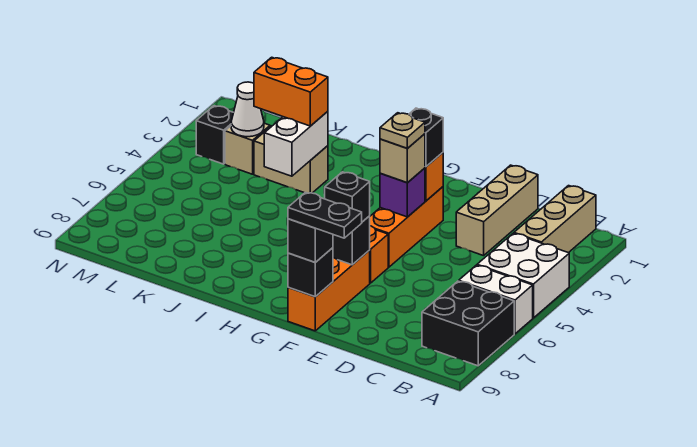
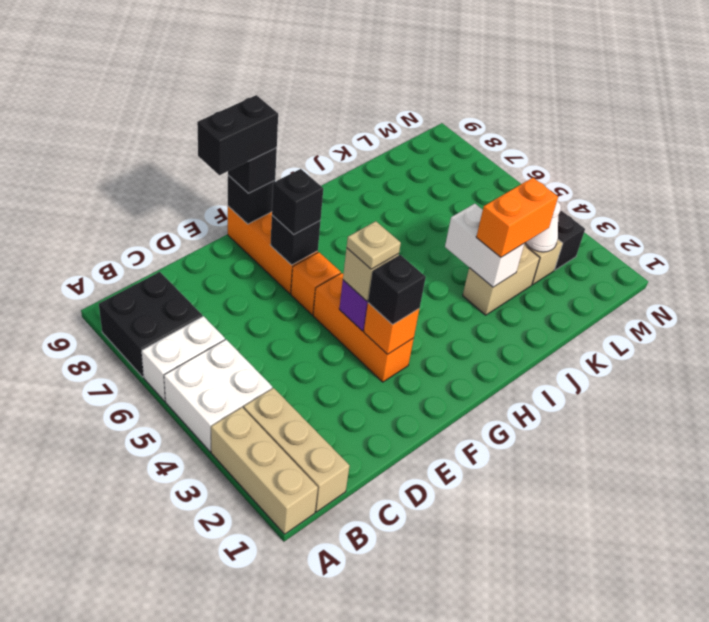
tan 1x3 brick [456,165,538,256] -> tan 1x3 brick moved to [211,408,318,534]
black 1x2 plate [288,192,362,238] -> black 1x2 brick [197,95,278,175]

